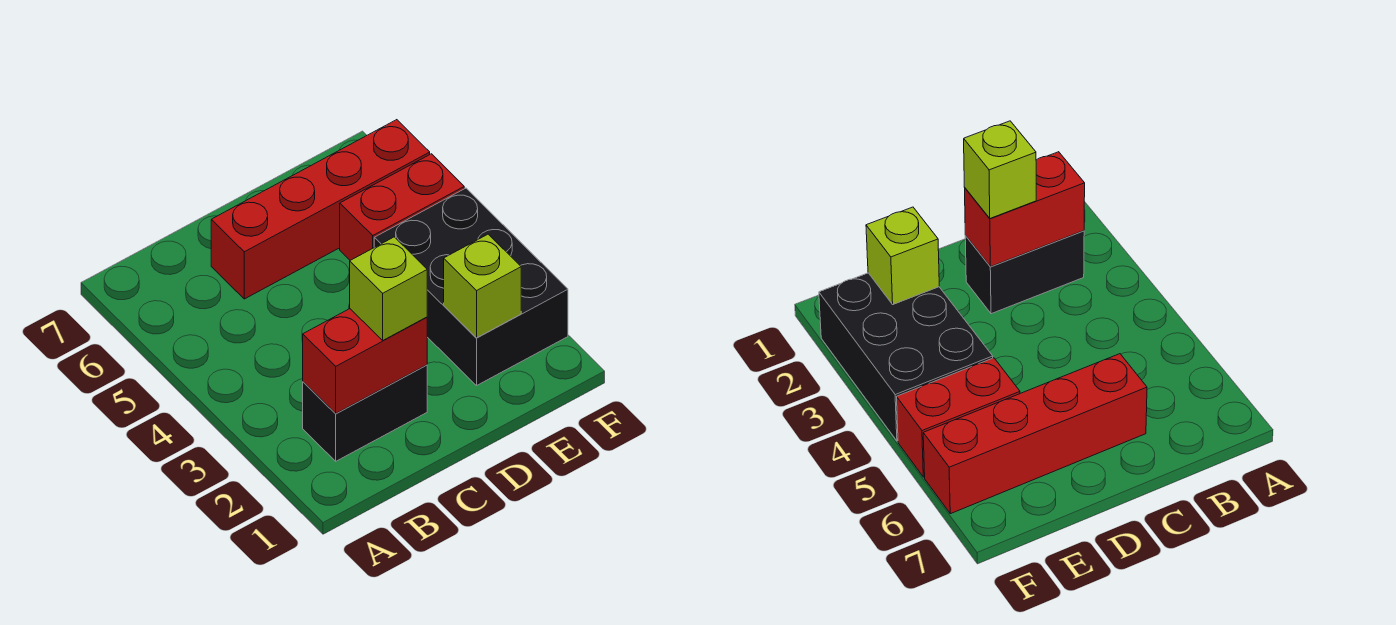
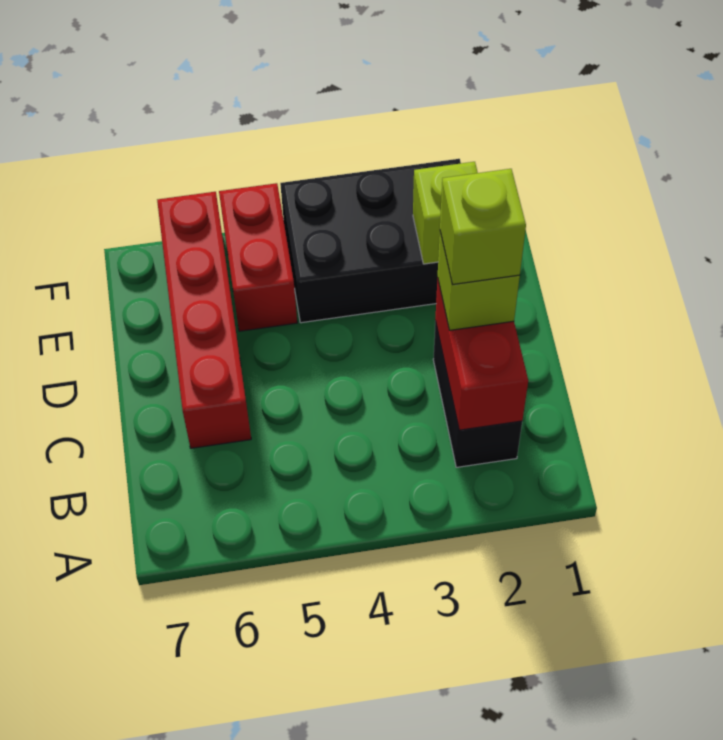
none -> lime 1x1 brick [440,169,526,285]

